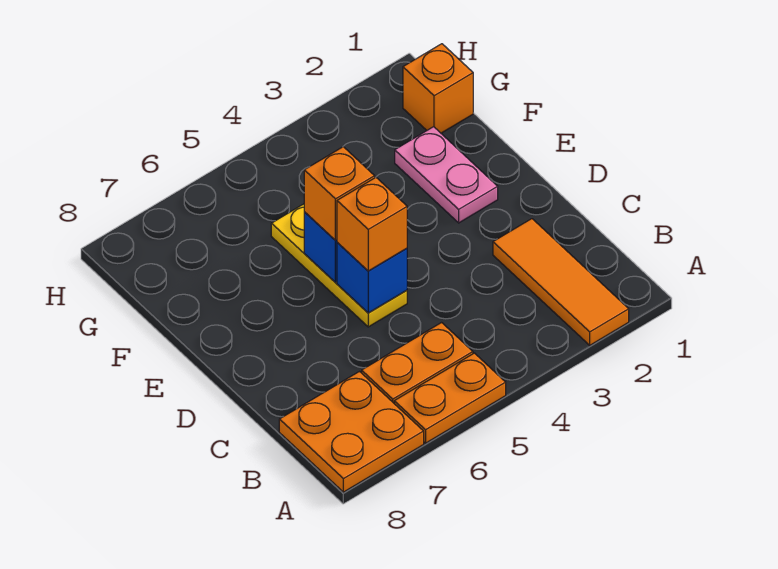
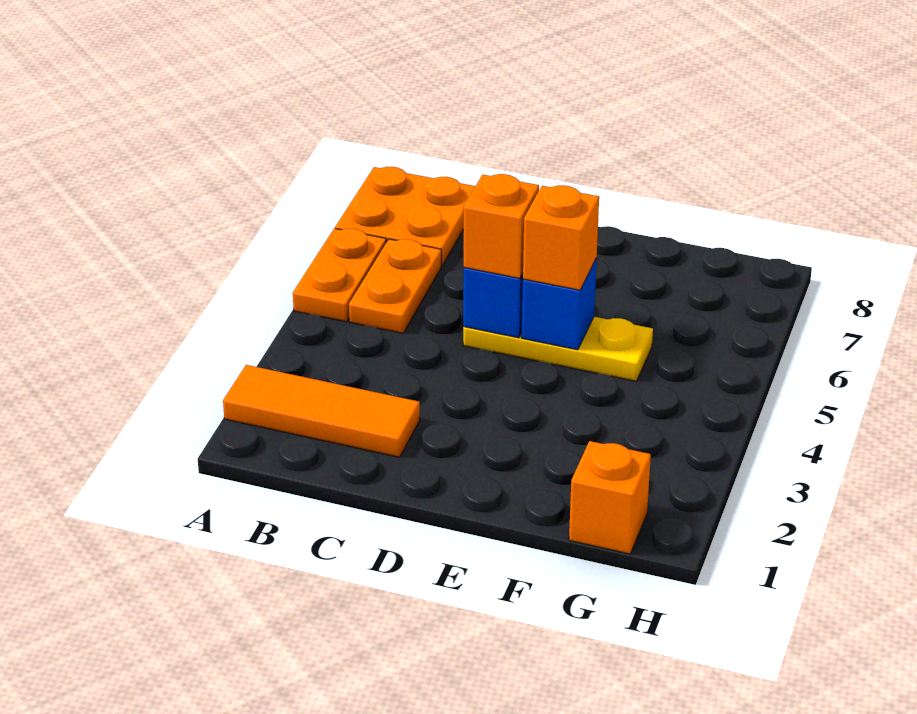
pink 1x2 plate [395,127,498,223] -> none

